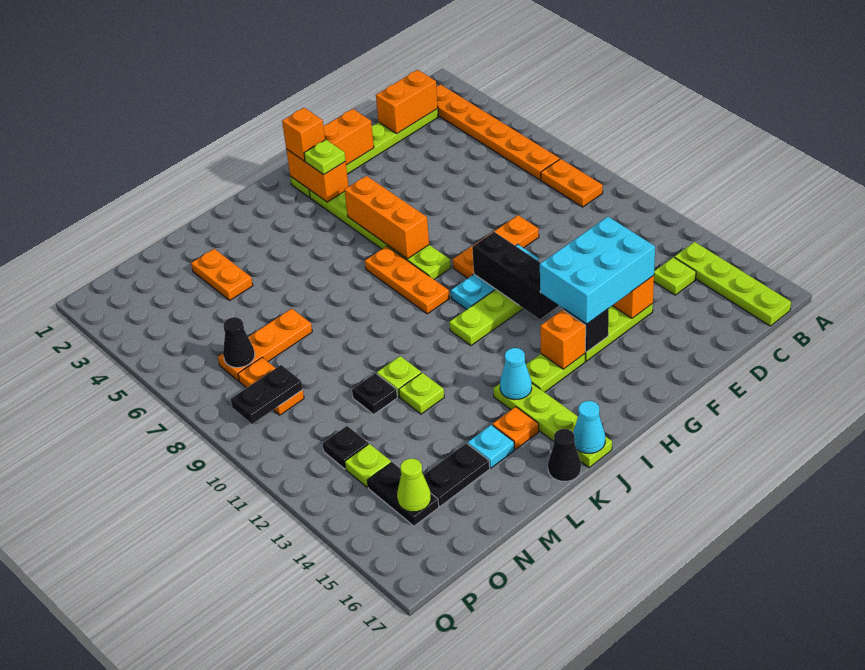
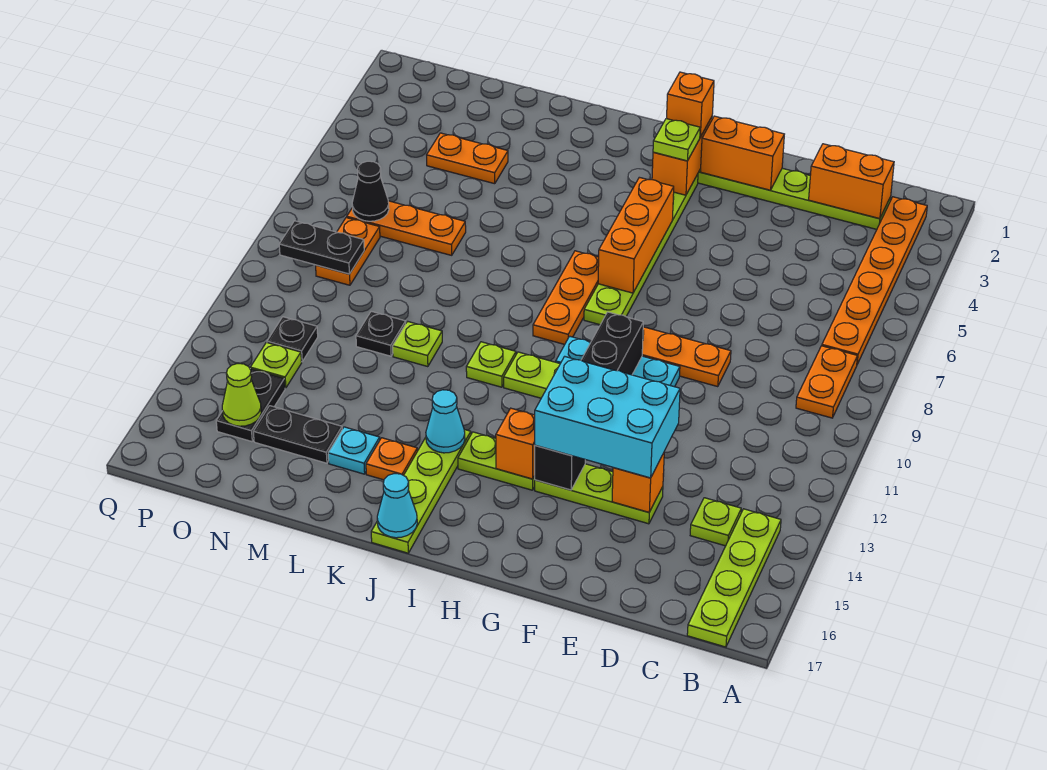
black 1x1 cone [548,429,581,481] -> none
lime 1x1 plate [399,373,444,414] -> lime 1x1 plate moved to [466,342,516,387]
orange 1x2 plate [191,249,253,300] -> orange 1x2 plate turned to [427,133,508,184]

